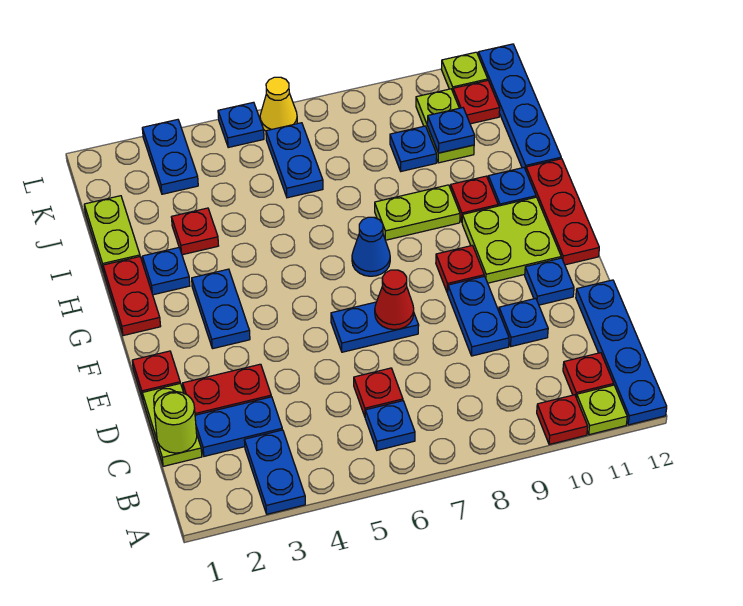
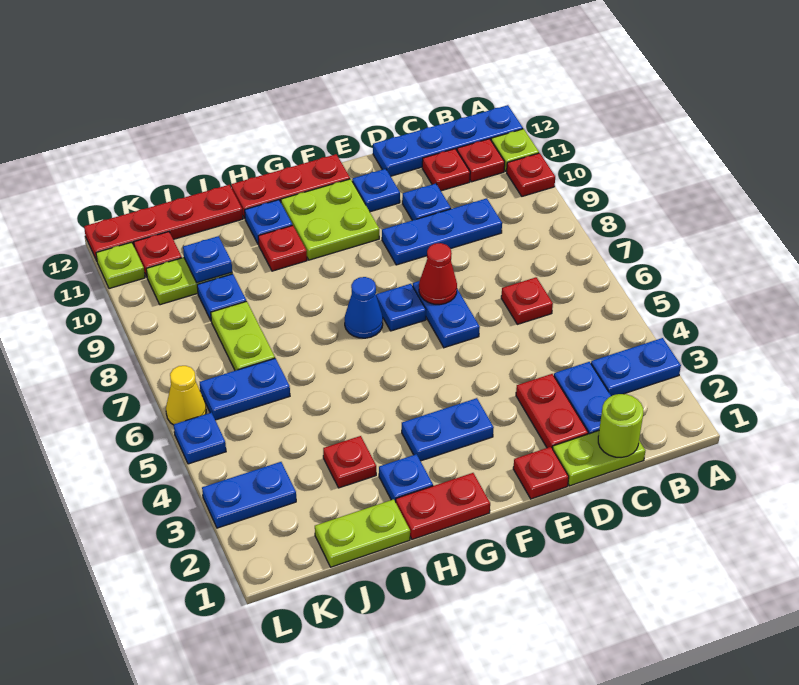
blue 1x1 plate [365,401,415,450] -> blue 1x1 plate moved to [376,284,426,331]
blue 1x2 plate [448,276,509,356] -> blue 1x3 plate [382,198,502,265]
red 1x1 plate [436,245,484,293] -> red 1x1 plate moved to [422,149,470,191]
lime 1x2 plate [375,185,460,240] -> lime 1x2 plate moved to [211,301,275,371]
blue 1x4 plate [478,44,561,170] -> red 1x4 plate [84,185,243,261]

